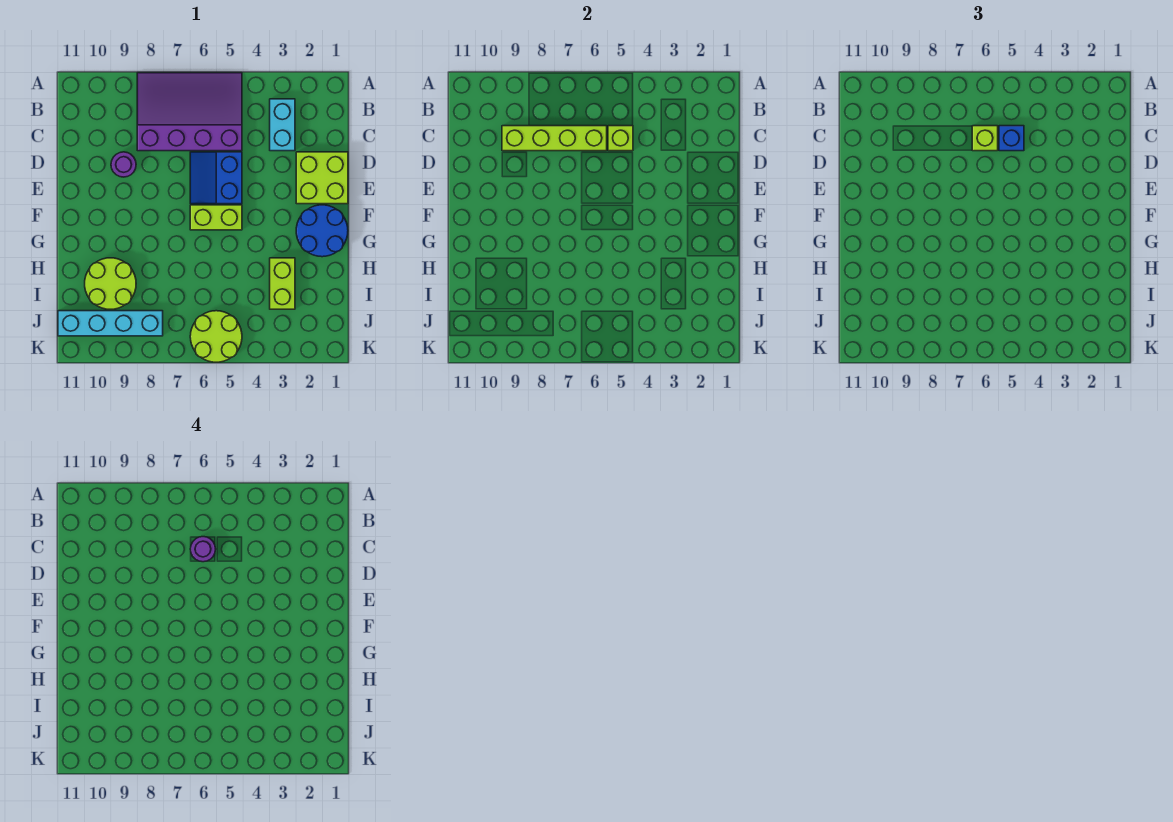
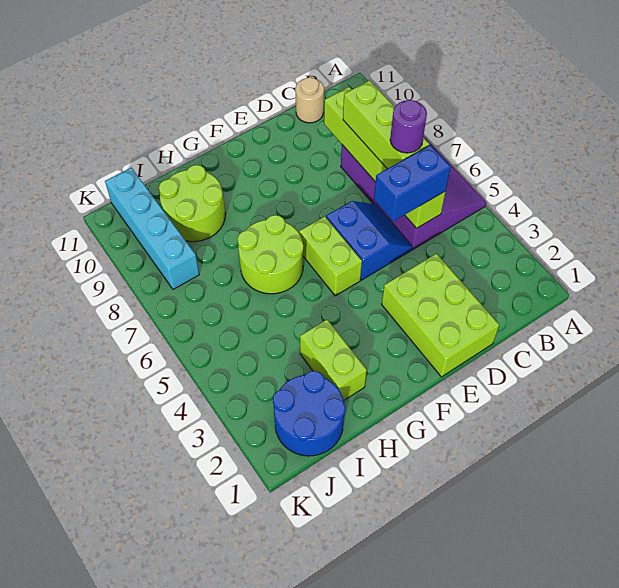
cyan 1x2 brick [270,99,295,151] -> none
blue 1x1 brick [999,126,1024,151] -> blue 1x2 brick [374,145,451,221]
lime 1x1 brick [972,126,998,151] -> lime 1x3 brick [343,80,429,169]
none -> tan 1x1 round brick [296,77,324,123]
lime 2x2 brick [296,152,348,204] -> lime 2x3 brick [382,254,499,377]
blue 2x2 slope [190,152,242,204] -> blue 2x2 slope turned to [326,201,412,280]
purple 1x1 round brick [111,152,136,177] -> none
blue 2x2 round brick [296,205,348,257] -> blue 2x2 round brick moved to [273,371,346,456]
lime 1x2 brick [270,258,295,309] -> lime 1x2 brick turned to [300,320,367,400]
lime 2x2 round brick [190,311,242,362] -> lime 2x2 round brick moved to [237,215,304,294]

